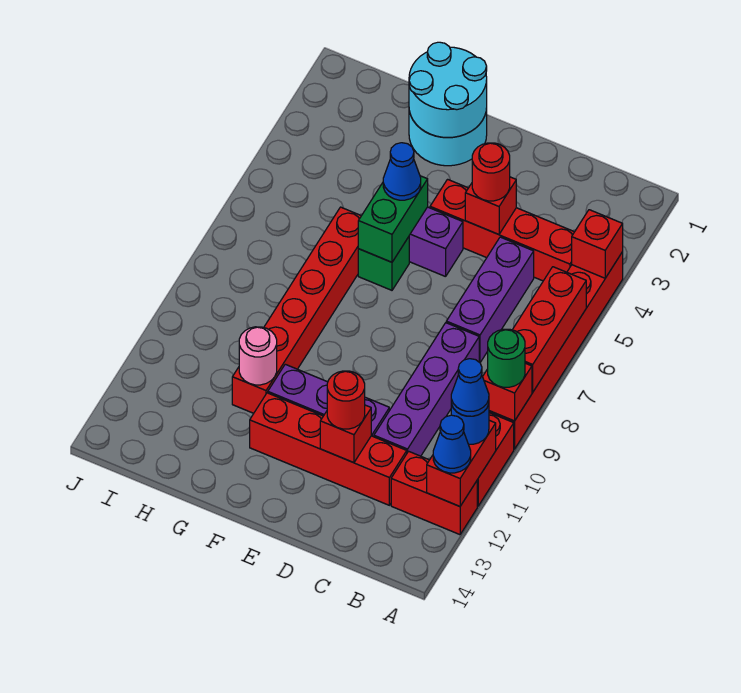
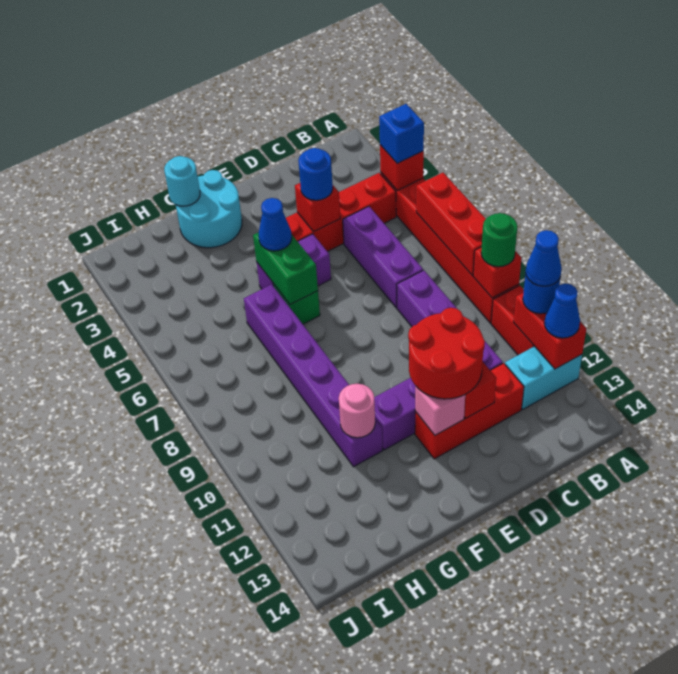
none -> blue 1x1 brick [379,104,424,163]
red 1x2 brick [391,451,477,535] -> cyan 1x2 brick [505,346,582,409]
red 1x4 brick [250,393,407,505] -> red 1x3 brick [415,363,524,459]
red 1x1 round brick [472,143,510,201] -> blue 1x1 round brick [298,148,333,200]
red 1x1 round brick [327,371,365,429] -> red 2x2 round brick [408,308,485,399]
none -> pink 1x1 brick [415,386,465,435]
cyan 2x2 round brick [409,42,487,138] -> cyan 1x1 round brick [164,156,200,206]
red 1x6 brick [232,207,361,413] -> purple 1x6 brick [244,284,383,467]

